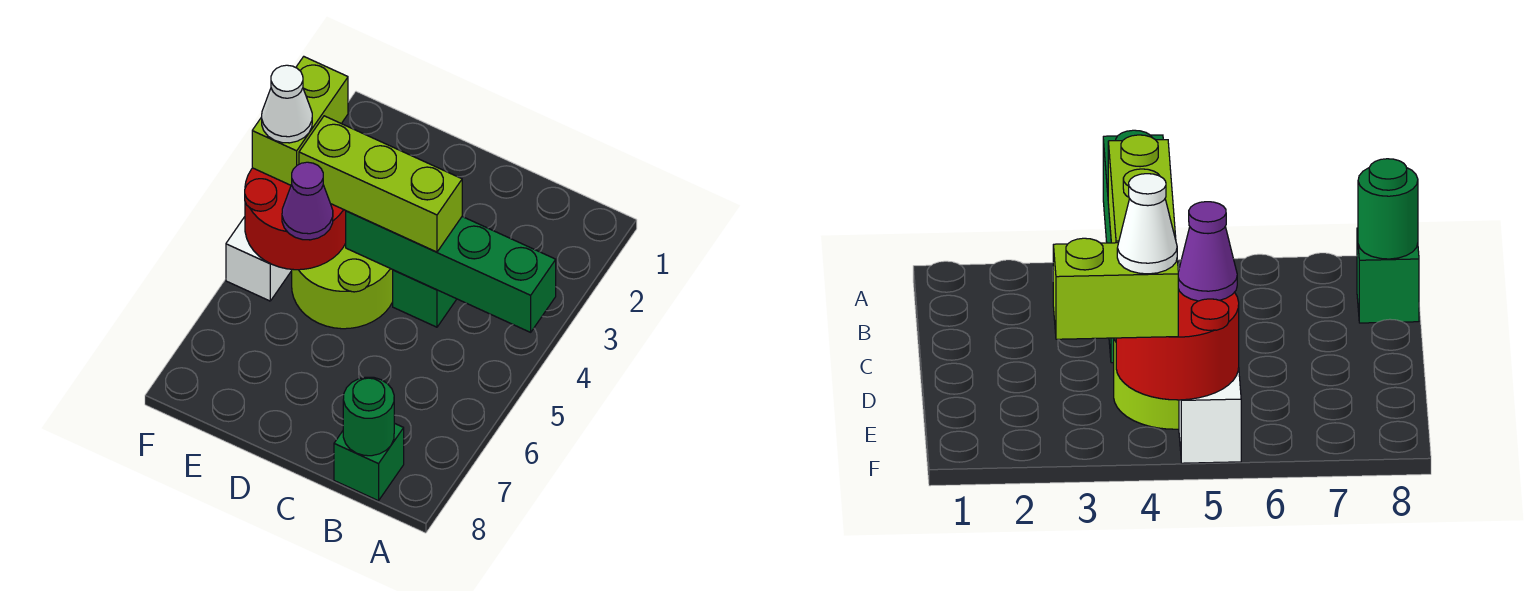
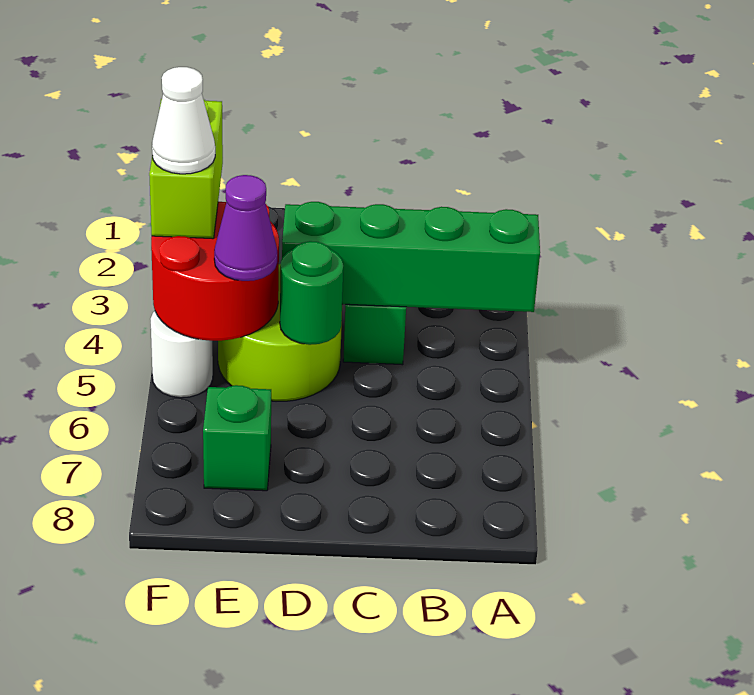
green 1x1 brick [334,423,404,501] -> green 1x1 brick moved to [203,385,271,491]
green 1x1 round brick [343,377,394,456] -> green 1x1 round brick moved to [280,241,343,345]
lime 1x3 brick [299,116,462,252] -> none
white 1x1 brick [226,217,292,301] -> white 1x1 round brick [151,311,213,398]

